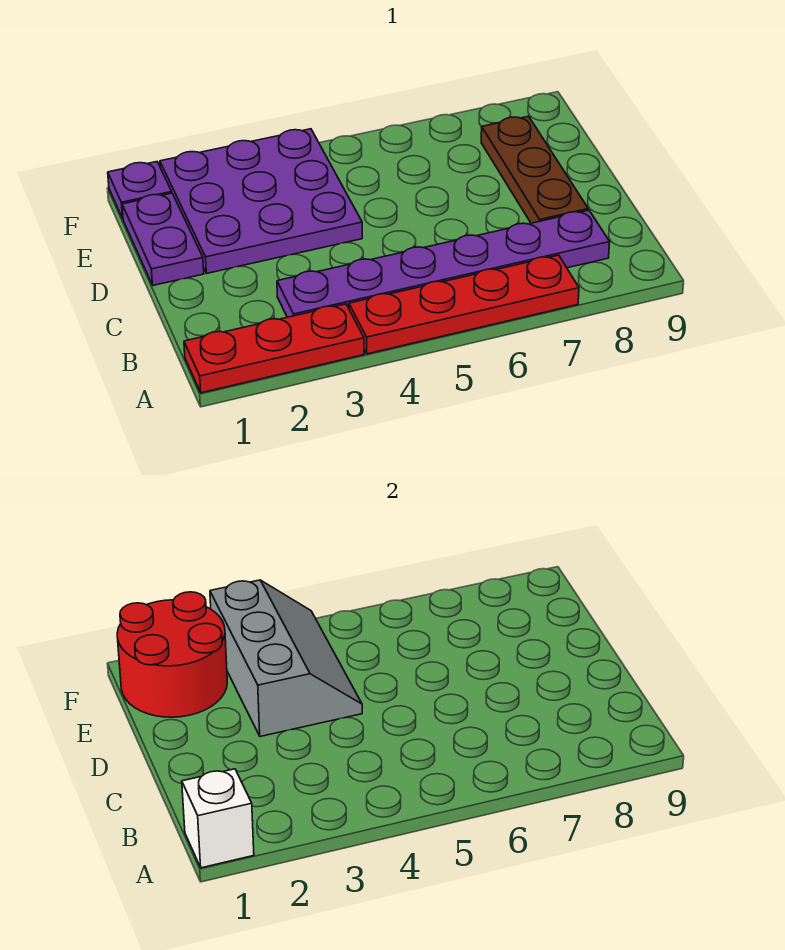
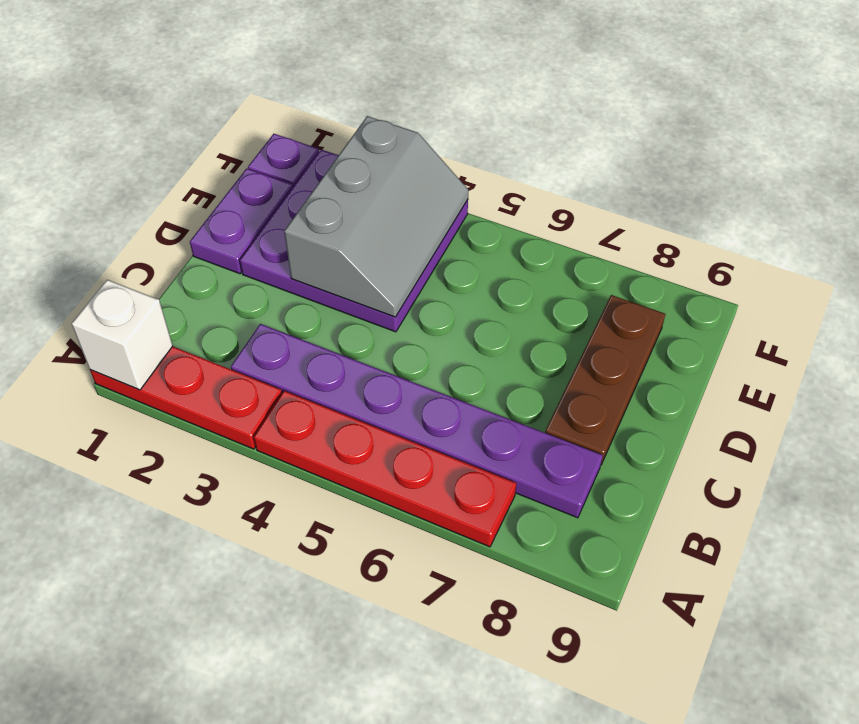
red 2x2 round brick [117,592,227,717] -> none

